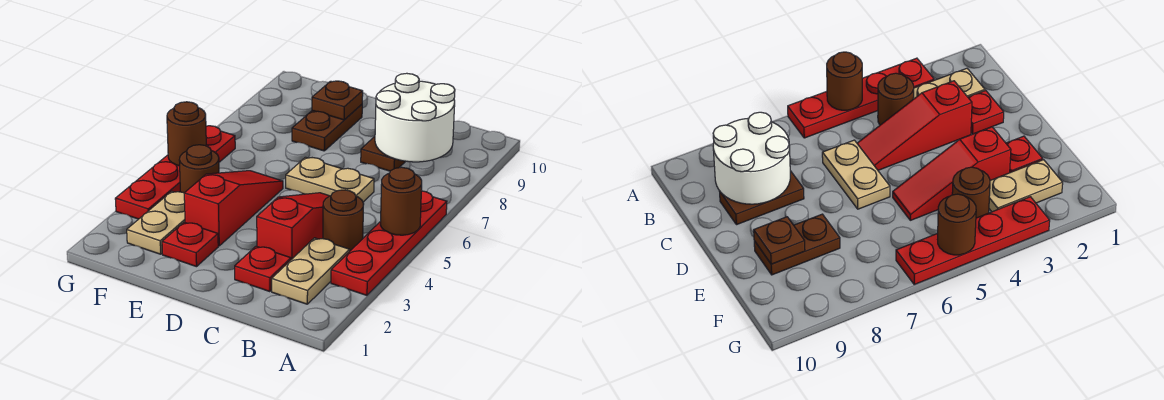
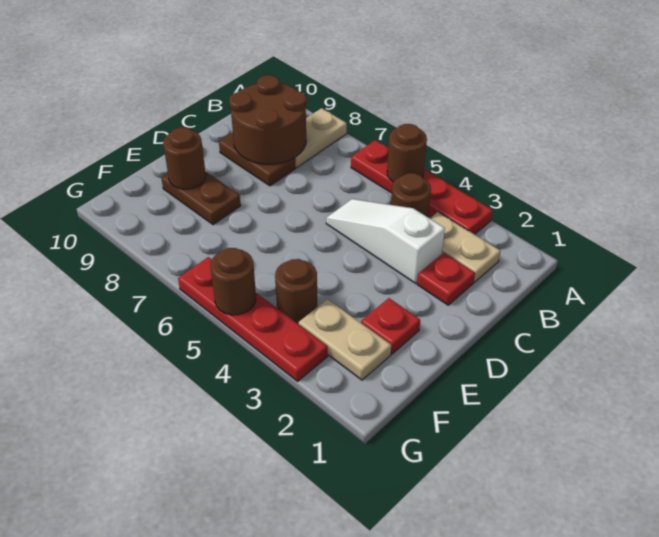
white 2x2 round brick [375,73,455,162] -> brown 2x2 round brick [229,75,306,164]
red 1x3 slope [257,193,329,260] -> white 1x3 slope [326,199,445,283]
tan 1x2 plate [286,157,374,202] -> tan 1x2 plate moved to [295,108,347,167]
red 1x3 slope [184,171,283,246] -> none
brown 1x1 plate [312,81,363,120] -> brown 1x1 round brick [163,127,206,189]

